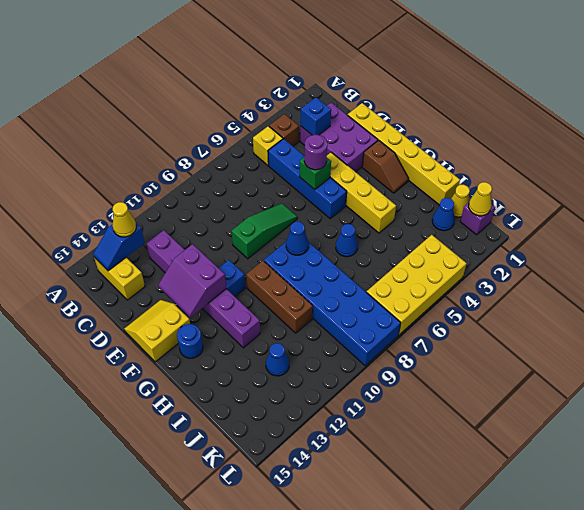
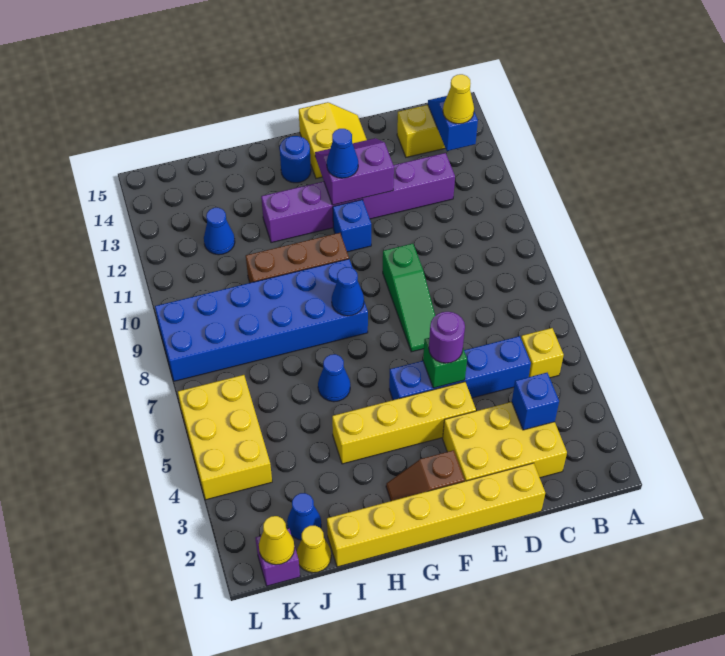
brown 1x1 brick [269,114,299,146] -> none
purple 2x3 brick [300,103,378,172] -> yellow 2x3 brick [443,402,567,481]
none -> blue 1x1 cone [327,129,358,178]
yellow 2x4 brick [366,235,467,335] -> yellow 2x3 brick [178,375,272,500]

